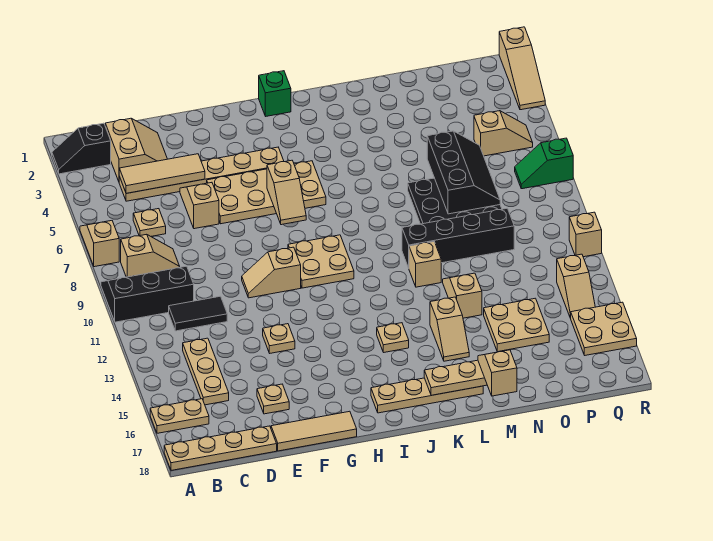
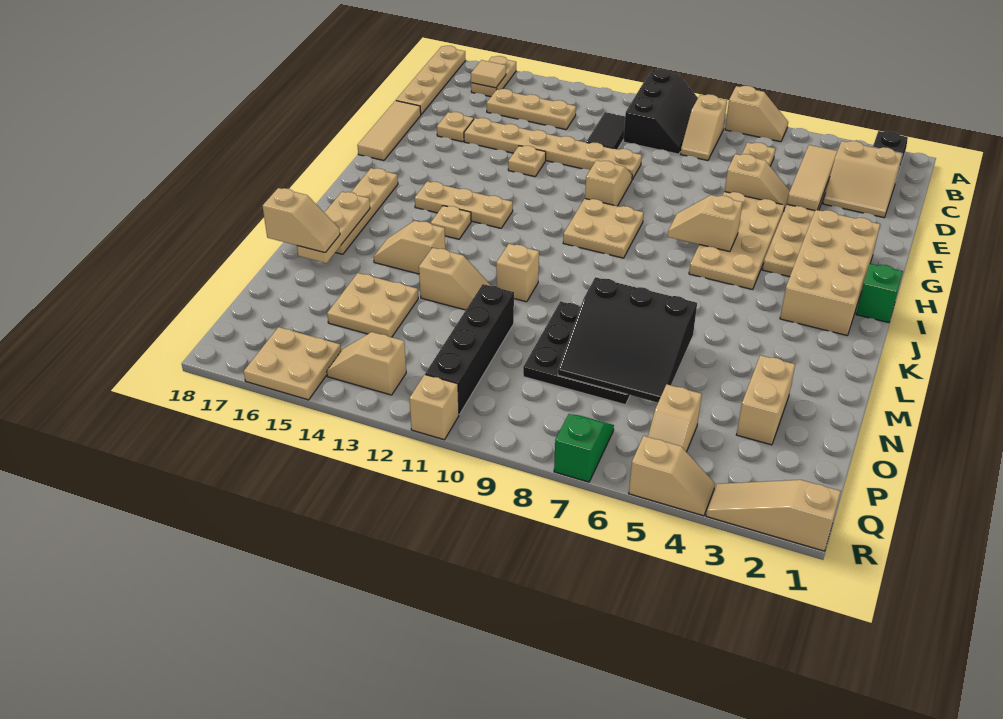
none -> tan 1x1 tile [471,60,506,88]
none -> tan 1x6 plate [464,118,642,179]
none -> tan 2x4 brick [780,210,880,335]
none -> tan 1x3 plate [415,181,513,228]
black 1x4 brick [402,208,514,268] -> black 1x4 brick moved to [425,284,514,415]
none -> tan 1x2 brick [737,355,795,445]
black 2x3 slope [427,131,500,214] -> black 3x3 slope [558,277,697,403]
none -> tan 1x2 slope [629,436,715,516]

